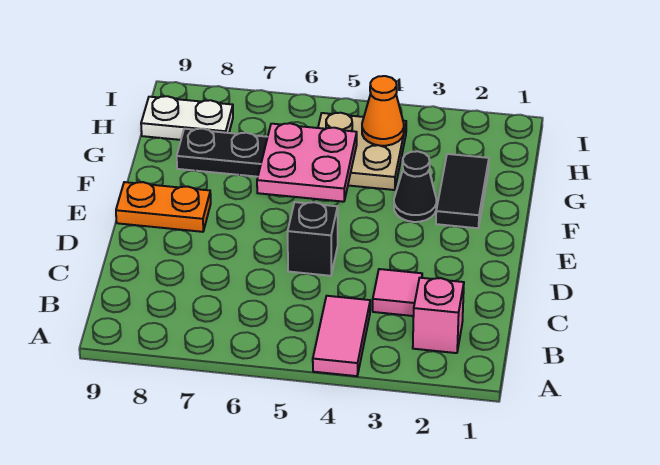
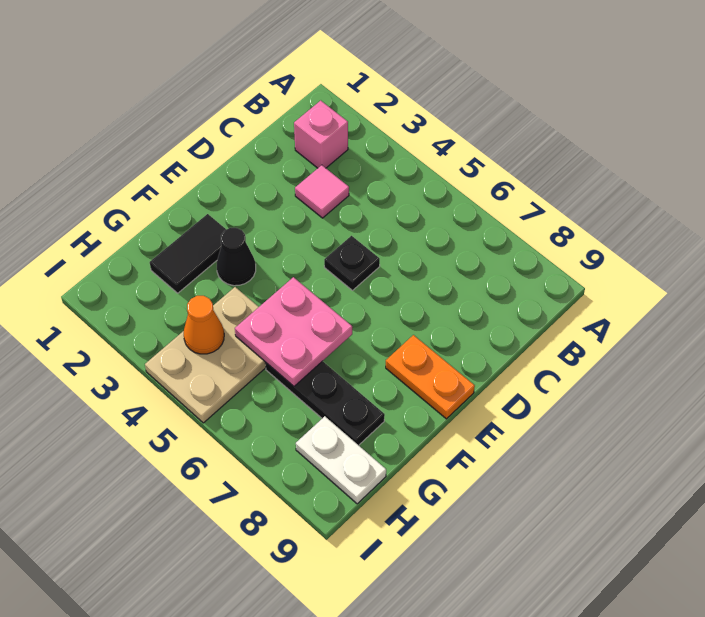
pink 1x2 tile [313,296,370,376] -> none
black 1x1 brick [288,202,338,276] -> black 1x1 plate [324,236,380,290]
tan 2x2 plate [318,113,406,190] -> tan 2x3 plate [145,287,266,423]

